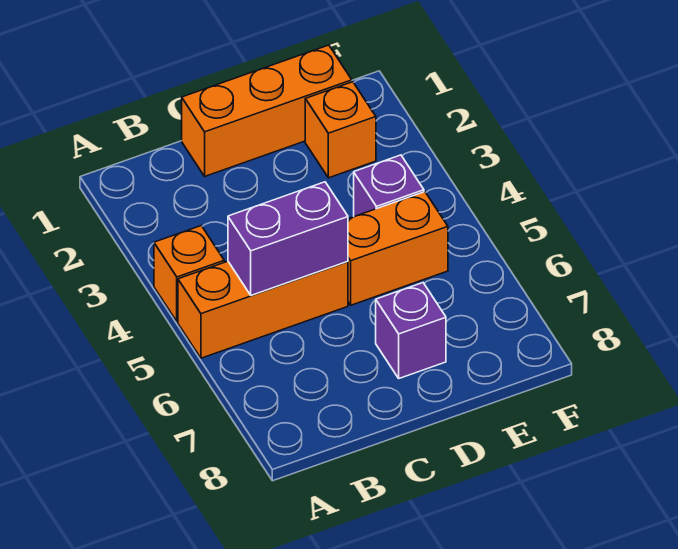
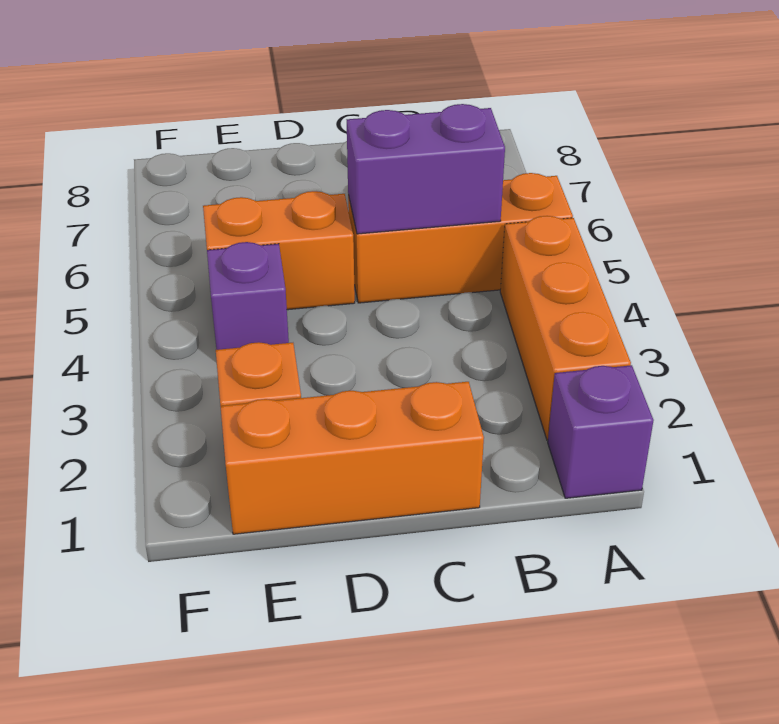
orange 1x1 brick [154,226,224,322] -> orange 1x3 brick [500,216,631,440]
purple 1x1 brick [376,283,446,378] -> purple 1x1 brick moved to [548,365,654,498]

